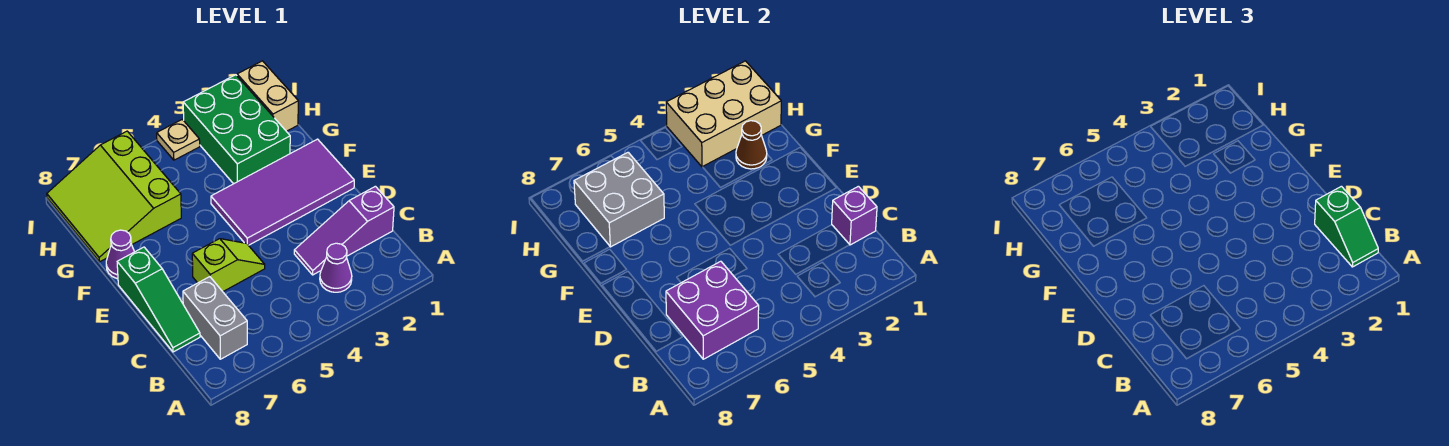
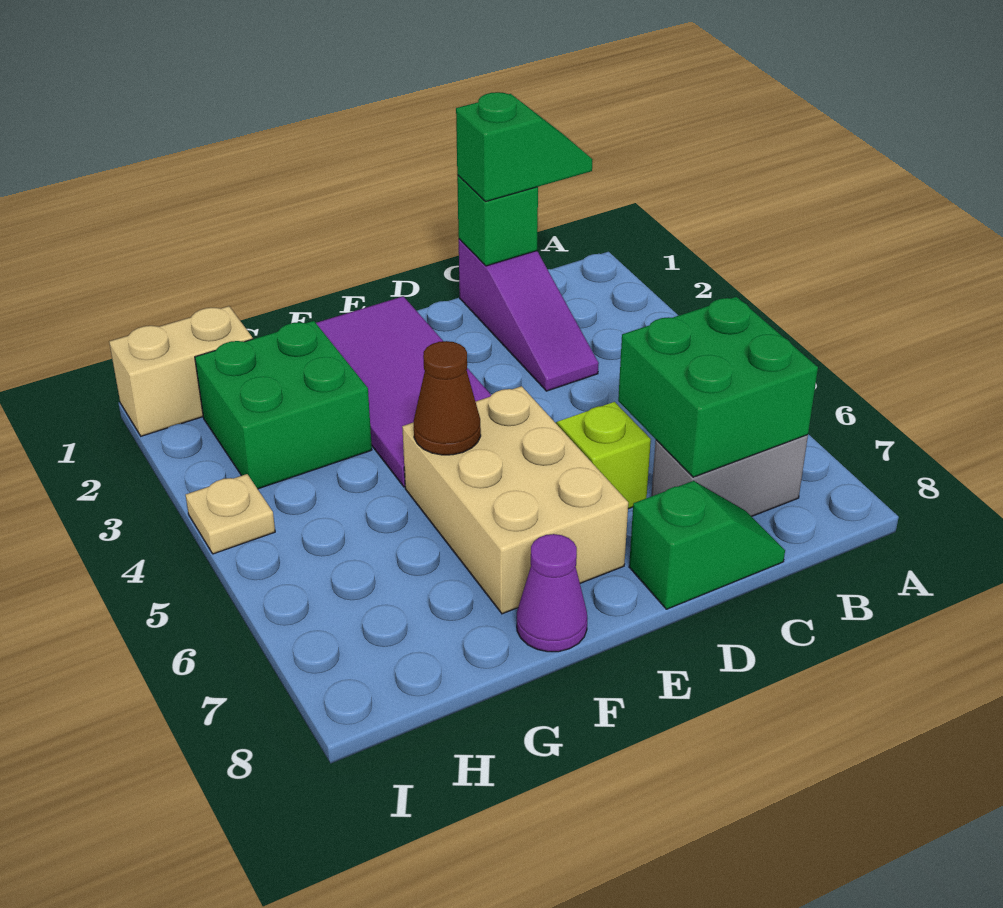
purple 1x1 cone [320,243,352,292] -> none
purple 2x2 brick [666,261,759,359] -> green 2x2 brick [618,297,818,477]
purple 1x1 brick [832,186,877,245] -> green 1x1 brick [457,176,538,266]
green 1x3 slope [117,247,200,352] -> green 1x2 slope [629,481,785,609]
green 2x3 brick [183,75,290,184] -> green 2x2 brick [195,321,372,489]
brown 1x1 cone [736,121,767,169] -> brown 1x1 cone moved to [414,341,481,455]
lime 3x3 slope [47,131,181,262] -> none
grey 2x2 brick [574,152,664,247] -> none
tan 2x3 brick [666,61,781,167] -> tan 2x3 brick moved to [402,386,628,614]

